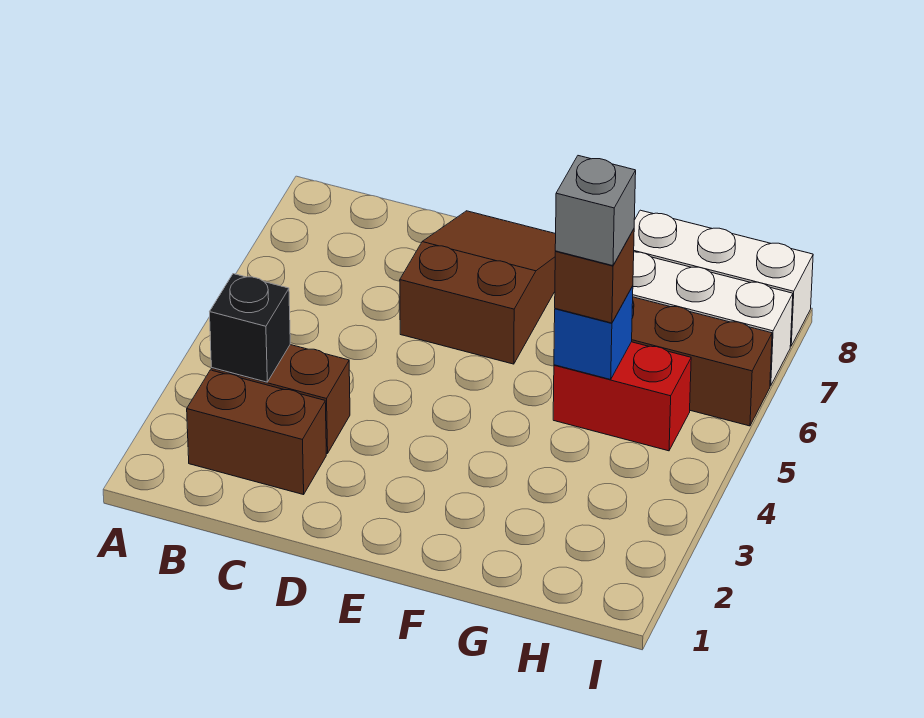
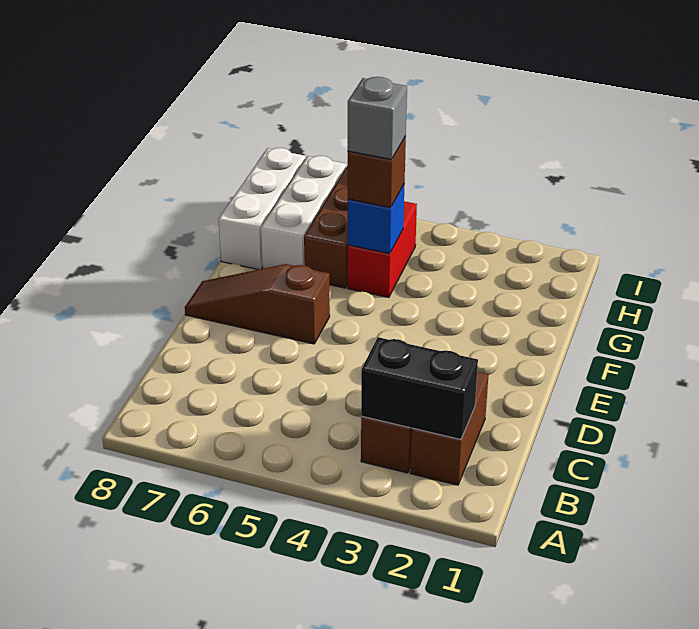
black 1x1 brick [210,274,290,382] -> black 1x2 brick [361,337,478,440]
brown 2x3 slope [400,211,556,364] -> brown 1x3 slope [185,264,330,344]

